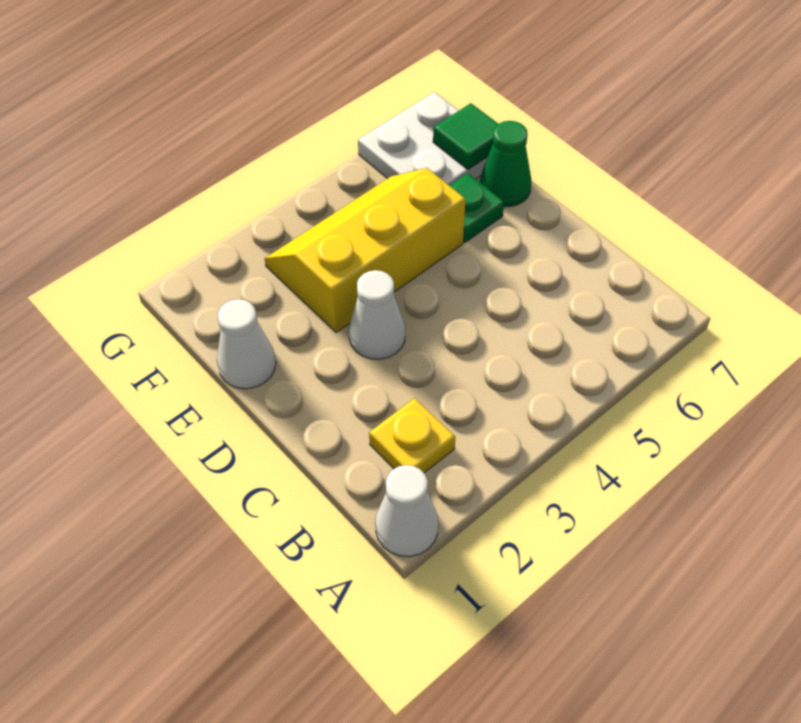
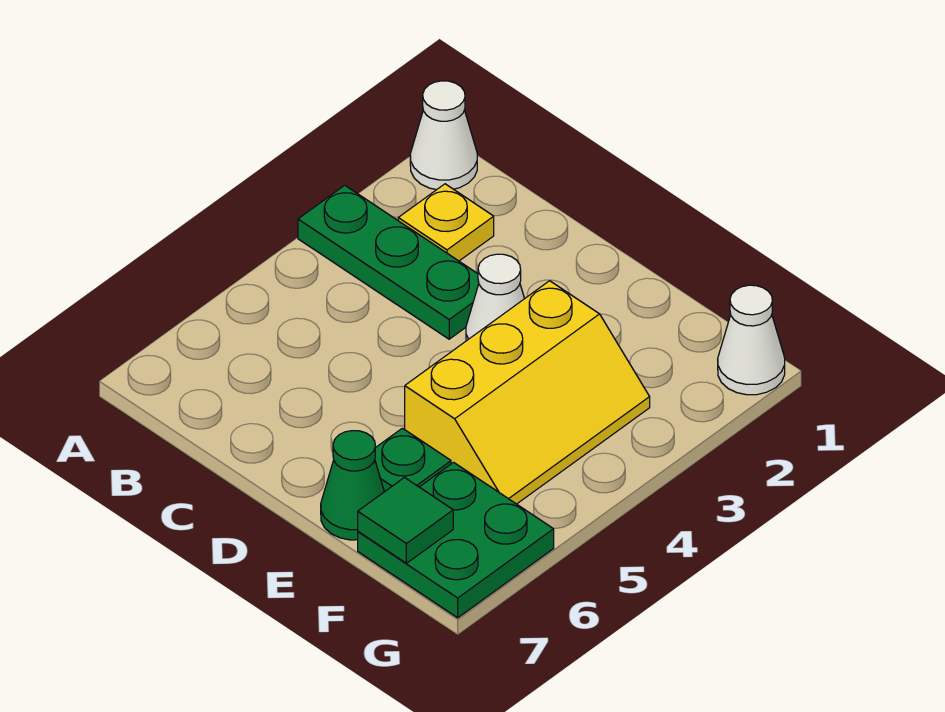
none -> green 1x3 plate [298,185,479,339]
white 1x1 cone [217,299,276,389] -> white 1x1 cone moved to [718,285,785,395]
white 2x2 plate [358,92,487,185] -> green 2x2 plate [358,462,554,618]

